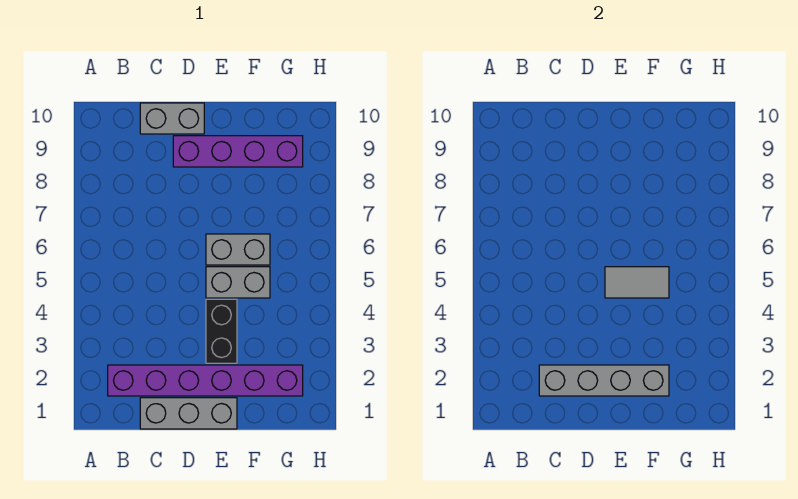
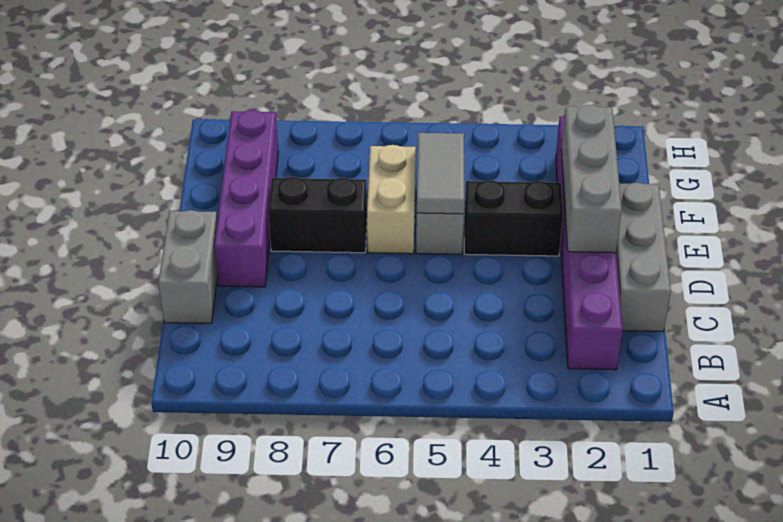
grey 1x4 brick [539,365,669,396] -> grey 1x3 brick [562,105,622,253]
grey 1x2 brick [206,234,270,265] -> tan 1x2 brick [367,145,416,254]
none -> black 1x2 brick [268,177,367,253]

